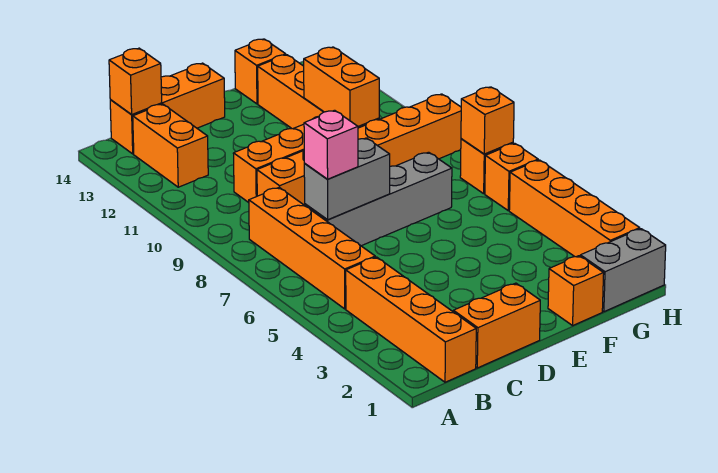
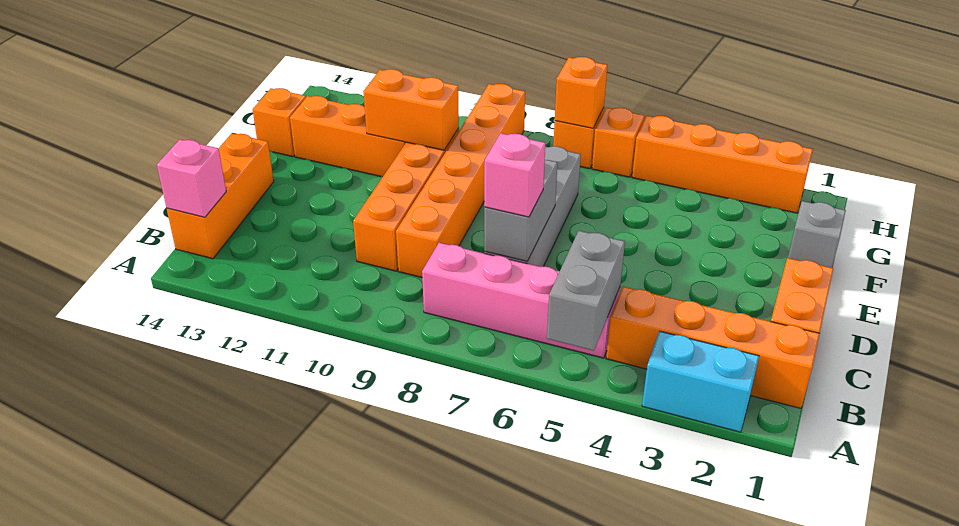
none -> cyan 1x2 brick [642,331,759,432]
orange 1x4 brick [249,187,375,309] -> pink 1x4 brick [422,243,620,358]
orange 1x2 brick [133,104,208,187] -> none
orange 1x1 brick [109,48,162,115] -> pink 1x1 brick [157,140,226,217]
orange 1x1 brick [548,256,604,325] -> grey 1x1 brick [788,201,846,268]
grey 1x2 brick [580,229,666,312] -> grey 1x2 brick moved to [547,231,625,351]

